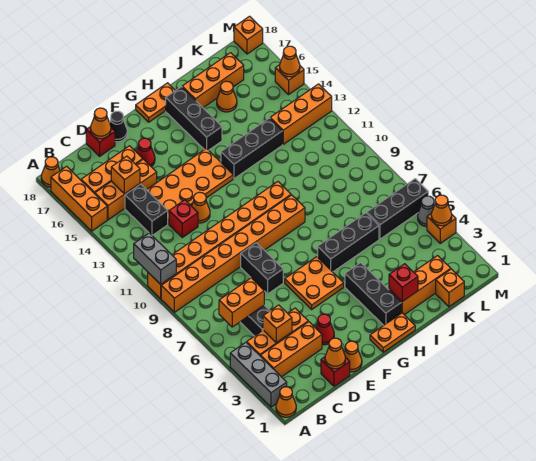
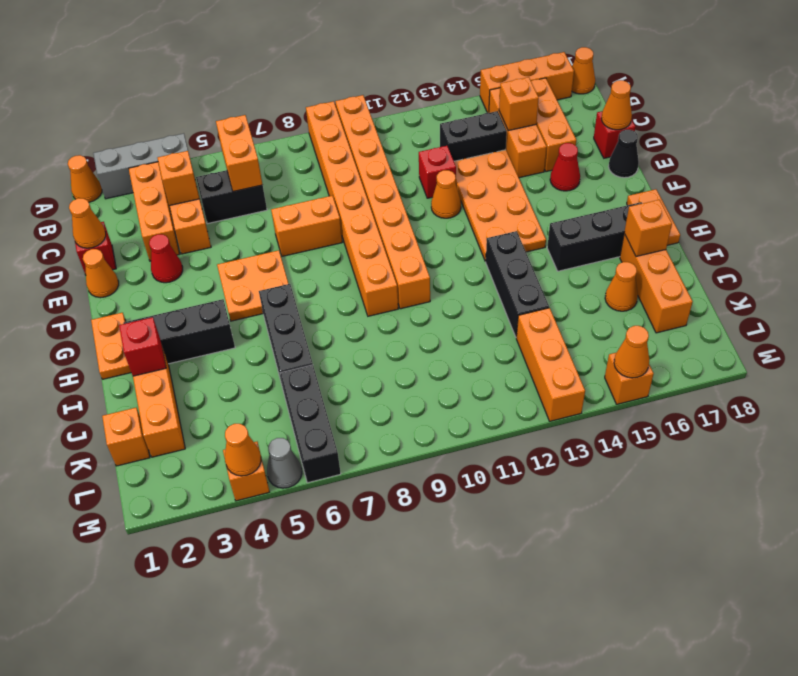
grey 1x2 brick [134,233,176,284] -> none
black 1x2 brick [241,243,283,294] -> orange 1x2 brick [271,196,342,256]
orange 1x1 brick [234,16,263,54] -> orange 1x1 brick moved to [624,200,672,256]

